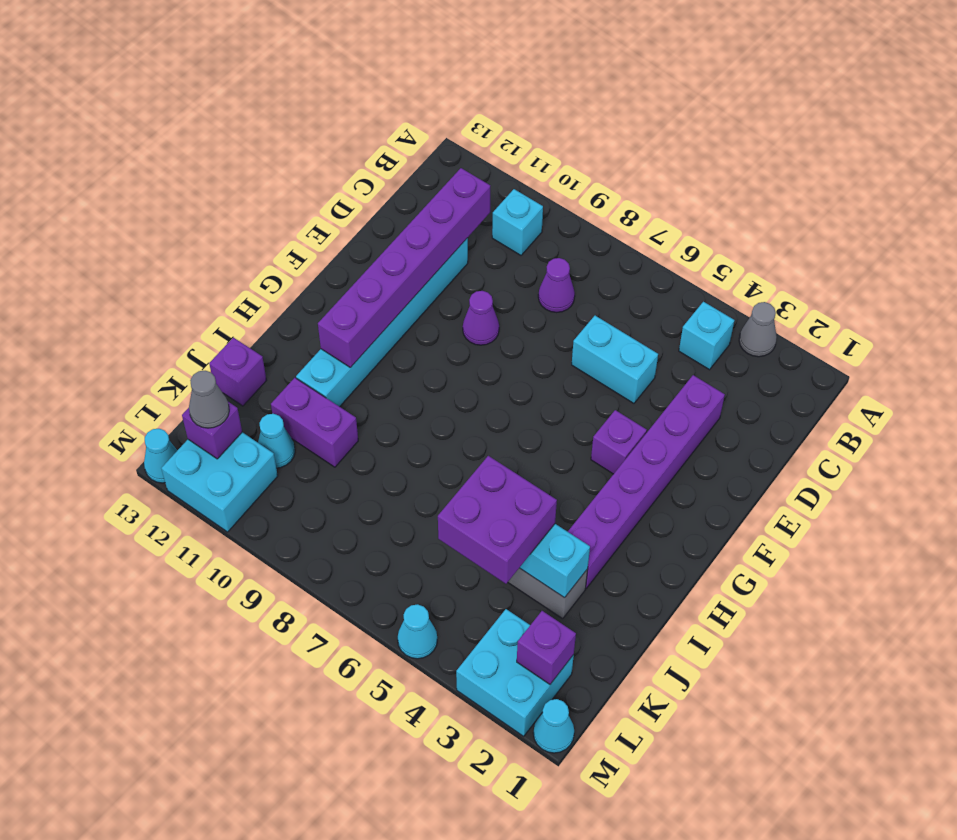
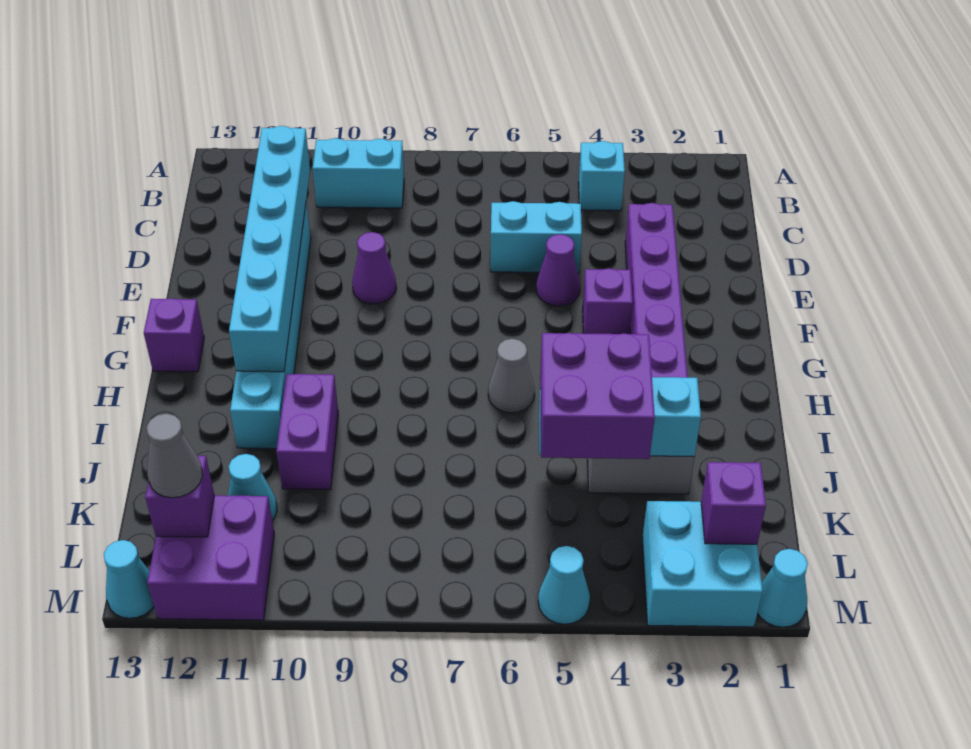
grey 1x1 cone [739,302,777,357] -> grey 1x1 cone moved to [488,339,535,413]
cyan 1x1 brick [492,189,543,255] -> cyan 1x2 brick [313,138,404,208]
purple 1x1 cone [538,258,575,313] -> purple 1x1 cone moved to [536,234,580,306]
purple 1x6 brick [318,168,490,368] -> cyan 1x6 brick [229,126,310,372]
purple 1x2 brick [271,378,358,467] -> purple 1x2 brick turned to [276,374,338,490]
purple 1x1 brick [209,338,267,406] -> purple 1x1 brick moved to [144,298,204,372]
cyan 2x2 brick [161,432,278,532] -> purple 2x2 brick [148,495,274,620]

